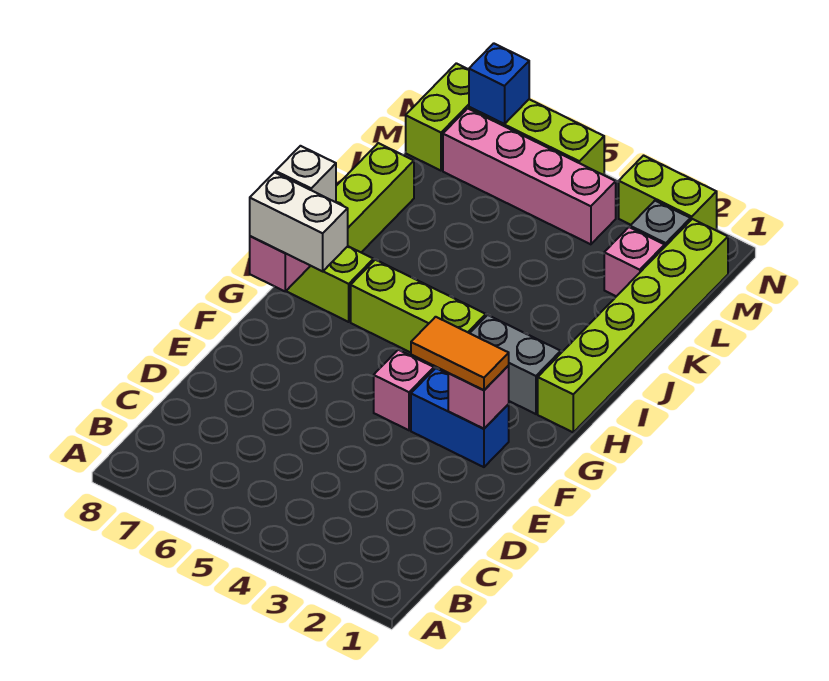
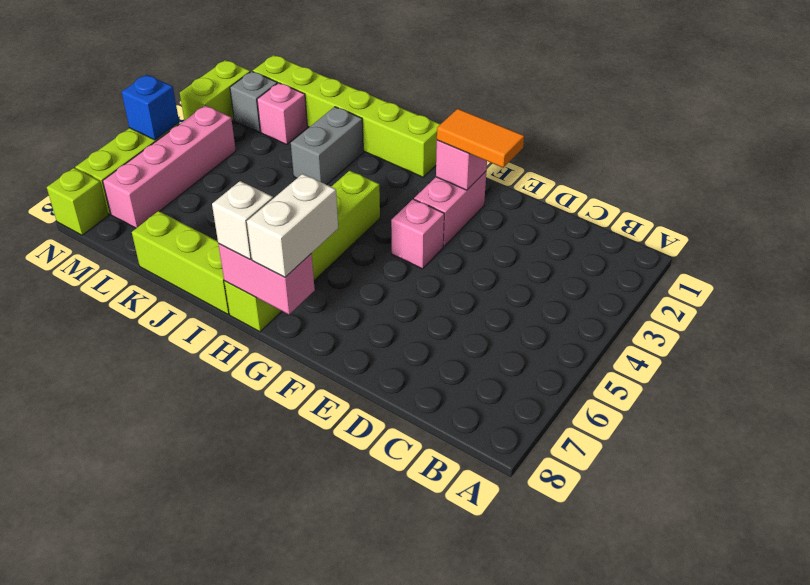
blue 1x2 brick [411,368,509,467] -> pink 1x2 brick [414,172,486,246]
orange 1x2 tile [411,317,509,390] -> orange 1x2 tile turned to [437,109,524,168]
grey 1x2 brick [470,315,561,414] -> grey 1x2 brick moved to [291,107,363,185]
lime 1x2 brick [406,63,469,171] -> lime 1x1 brick [47,168,108,235]
blue 1x1 brick [469,43,529,124] -> blue 1x1 brick moved to [122,75,179,140]

